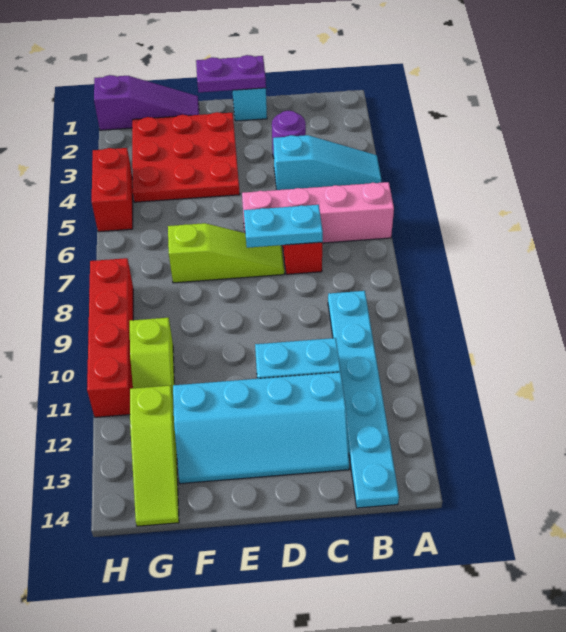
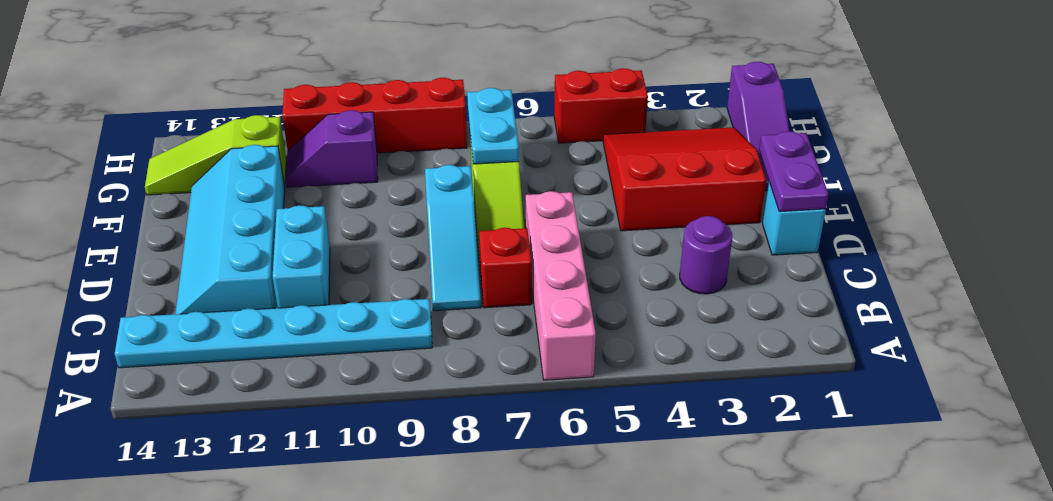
cyan 1x3 slope [273,135,381,190] -> cyan 1x3 slope moved to [425,165,481,311]
cyan 1x2 plate [244,205,323,248] -> cyan 1x2 plate moved to [467,88,519,164]
red 3x3 plate [132,112,240,202] -> red 3x3 slope [603,127,766,231]
lime 1x2 slope [130,318,174,396] -> purple 1x2 slope [286,110,378,187]

